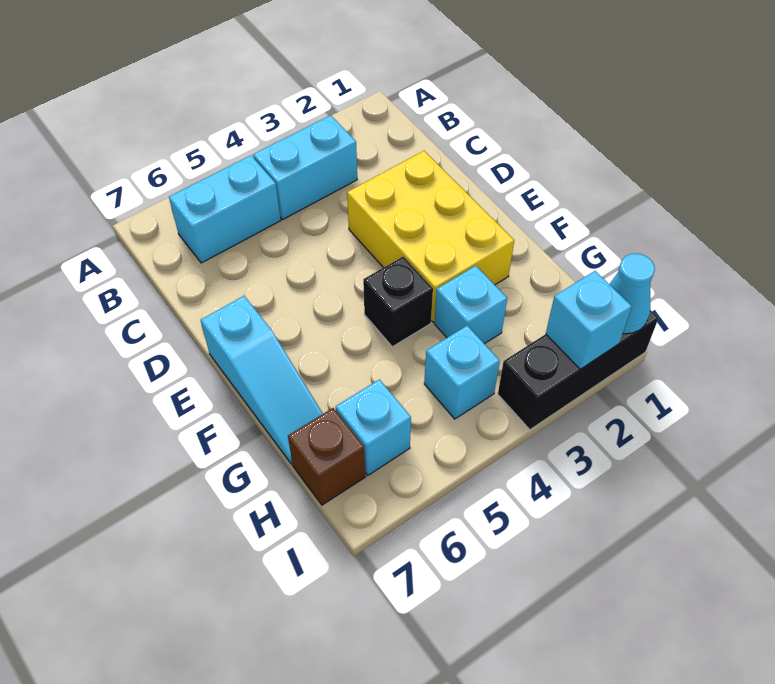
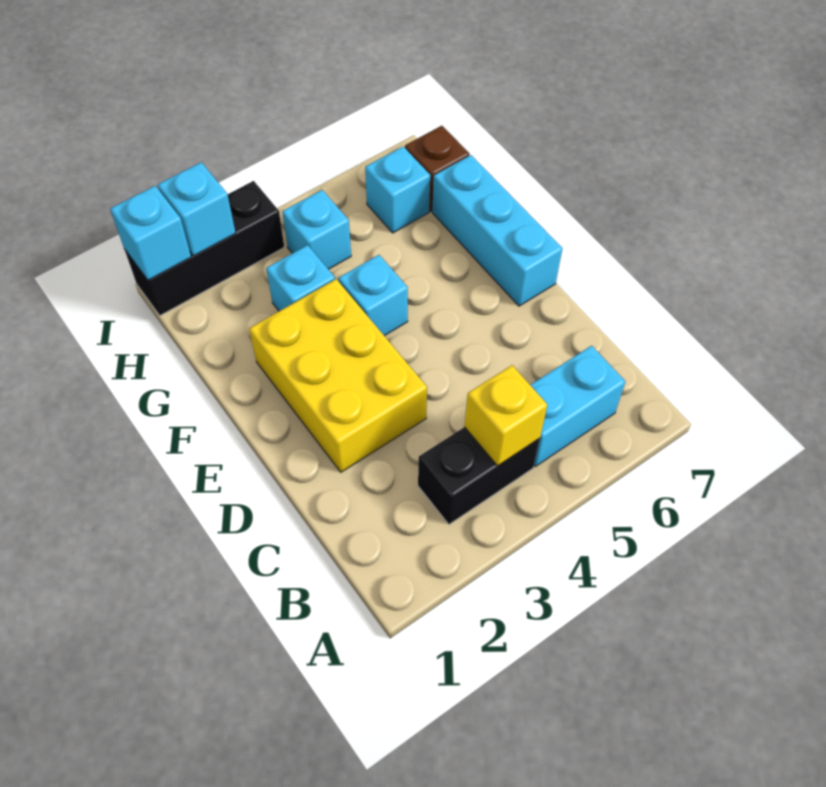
cyan 1x2 brick [253,115,357,219] -> black 1x2 brick [418,427,540,524]
none -> yellow 1x1 brick [464,365,548,466]
cyan 1x3 slope [201,296,323,464] -> cyan 1x3 brick [432,155,563,306]
black 1x1 brick [363,256,433,347] -> cyan 1x1 brick [338,255,408,336]
cyan 1x1 cone [609,254,655,334] -> cyan 1x1 brick [110,186,191,280]

